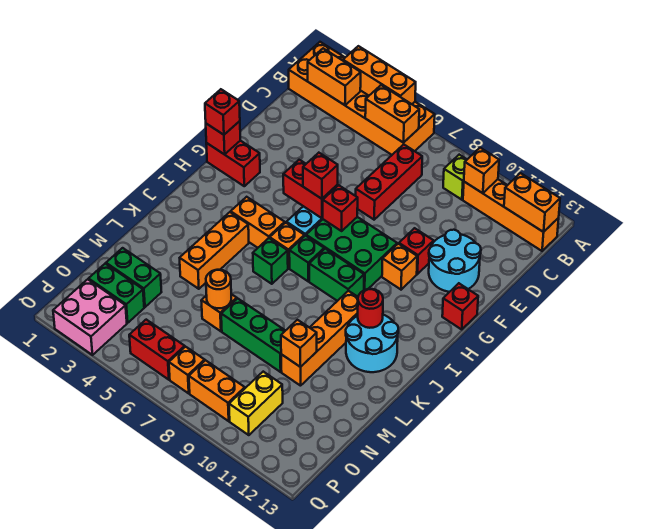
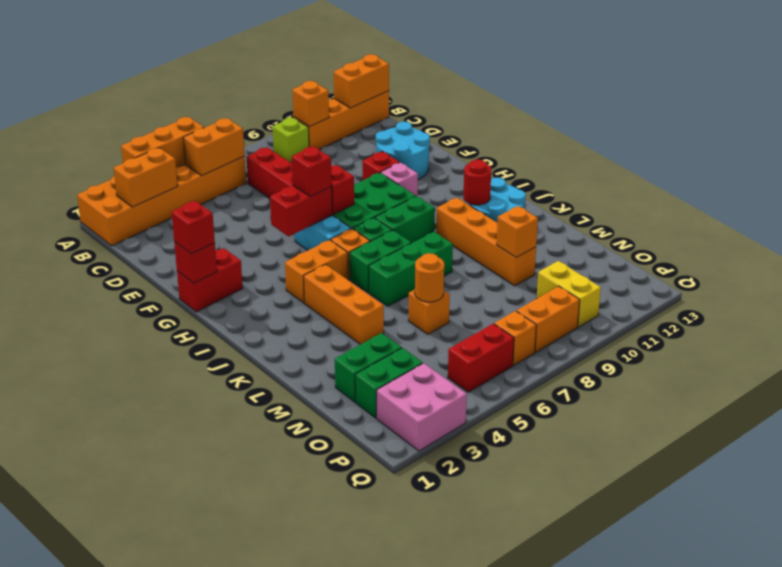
orange 1x1 brick [382,244,417,290] -> pink 1x1 brick [381,163,418,196]
red 1x1 brick [442,283,478,329] -> none
green 1x1 brick [253,238,288,284] -> green 1x2 brick [350,230,411,293]
green 1x3 brick [221,298,285,372] -> green 1x3 brick moved to [369,232,453,306]

